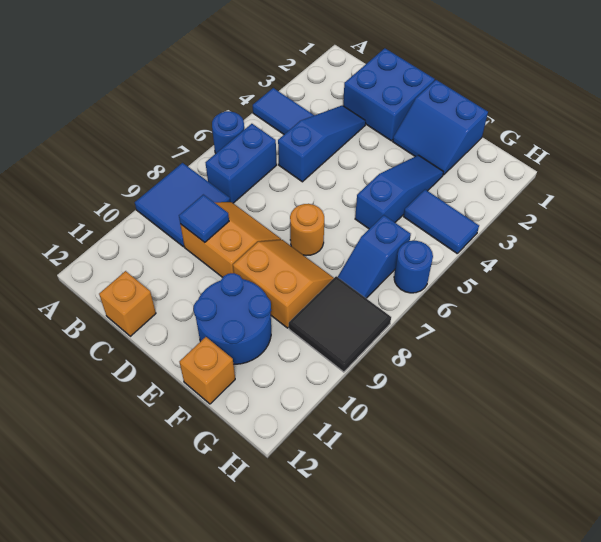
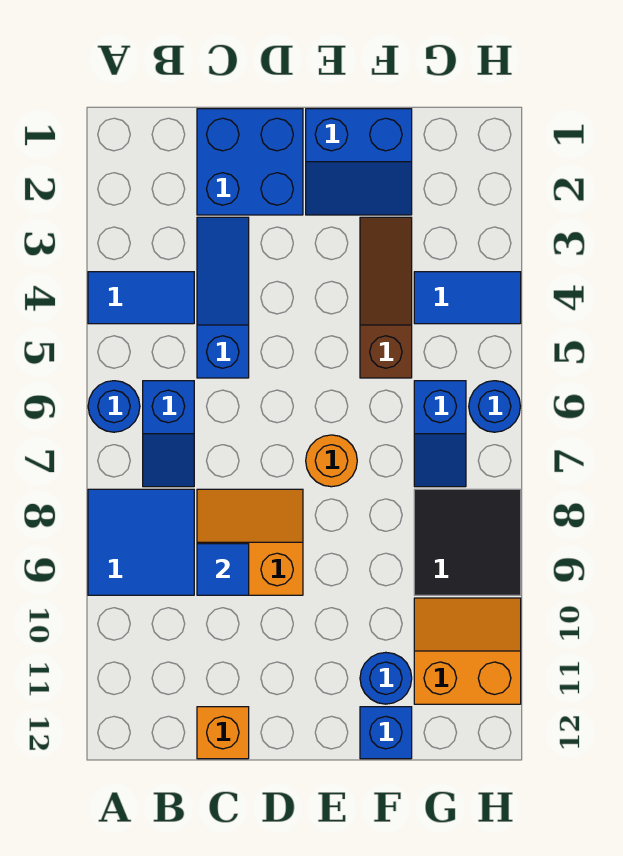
blue 1x2 brick [206,124,277,203] -> blue 1x2 slope [143,381,194,487]
orange 2x2 slope [233,240,334,328] -> orange 2x2 slope moved to [414,598,521,704]
blue 2x2 round brick [194,273,271,364] -> blue 1x1 round brick [360,652,412,704]
blue 1x3 slope [355,155,443,229] -> brown 1x3 slope [360,217,412,378]
orange 1x1 brick [179,337,235,404] -> blue 1x1 brick [360,707,412,759]

